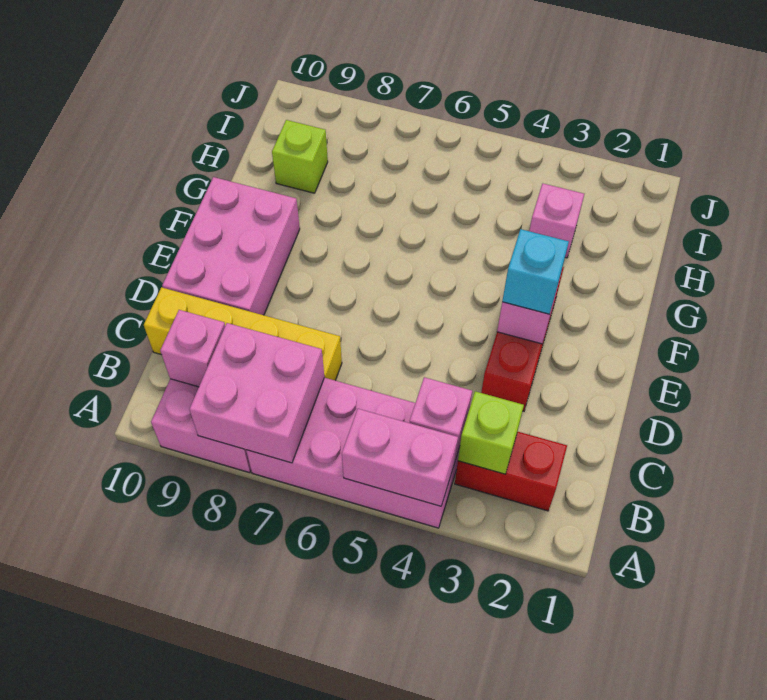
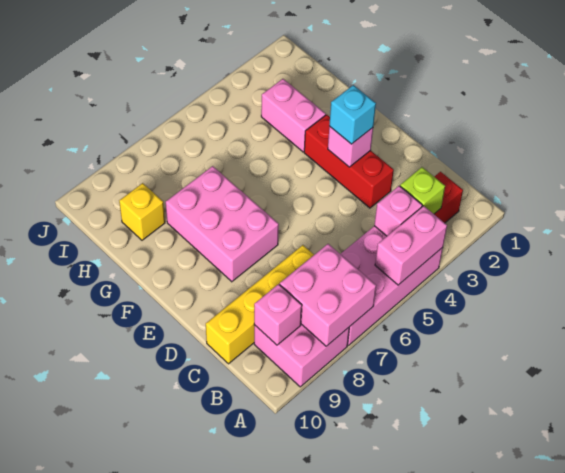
pink 2x3 brick [162,177,300,315] -> pink 2x3 brick moved to [166,166,279,282]
pink 1x1 brick [529,184,584,258] -> pink 1x2 brick [261,79,326,152]
lime 1x1 brick [272,120,328,193] -> yellow 1x1 brick [119,183,165,240]

